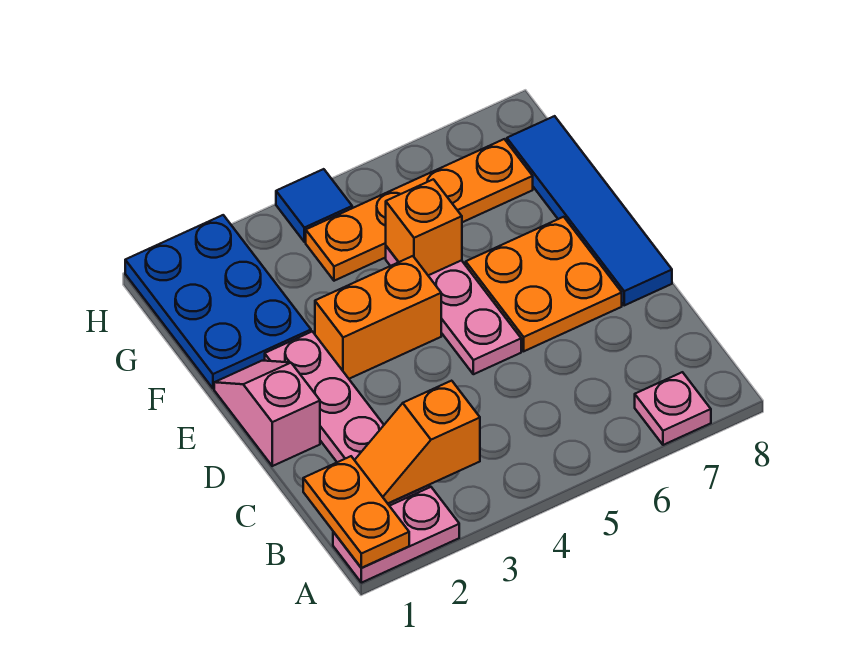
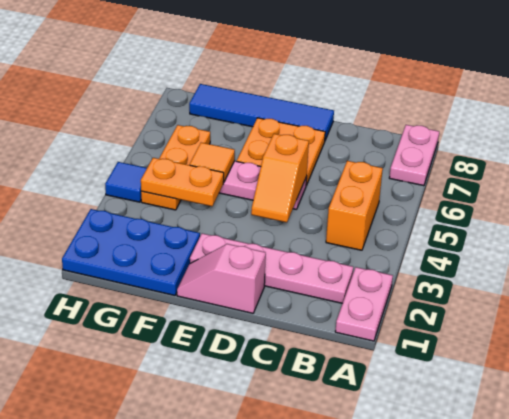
orange 1x2 plate [303,456,409,568] -> orange 1x2 plate moved to [141,158,224,206]
pink 1x1 plate [635,372,711,445] -> pink 1x2 plate [389,125,439,186]
orange 1x2 slope [355,381,480,503] -> orange 1x2 slope moved to [251,134,309,222]
orange 1x2 brick [315,256,441,379] -> orange 1x2 brick moved to [326,161,383,250]
orange 1x1 brick [386,179,462,275] -> orange 1x1 tile [190,143,235,183]
orange 1x4 plate [306,139,533,281] -> orange 1x3 plate [141,125,210,210]

